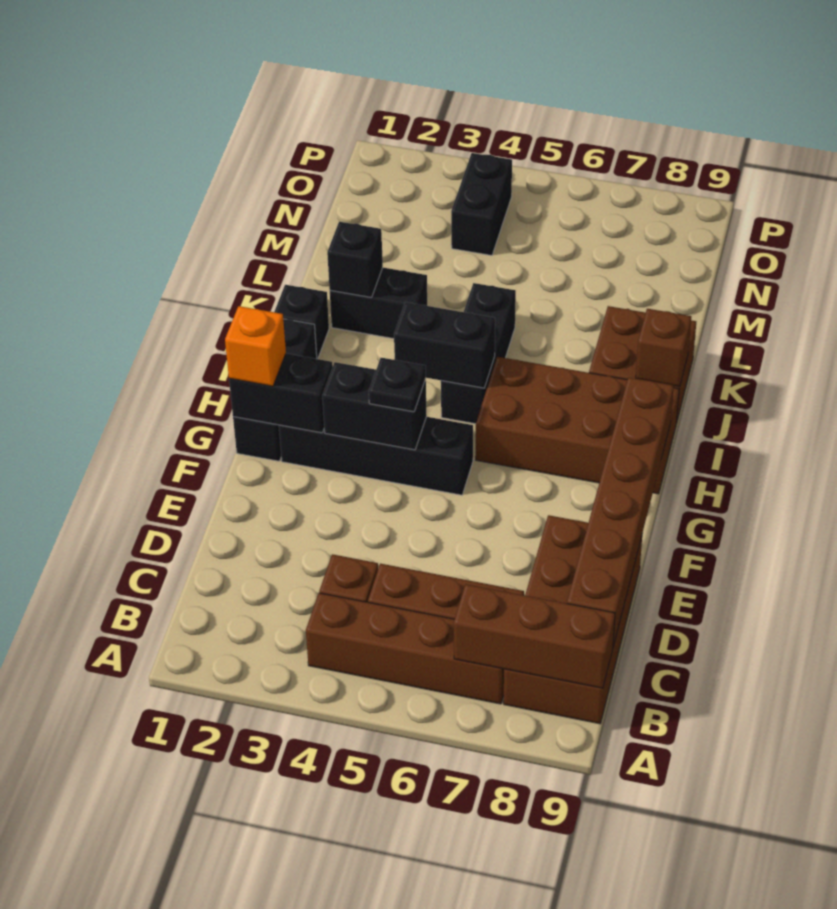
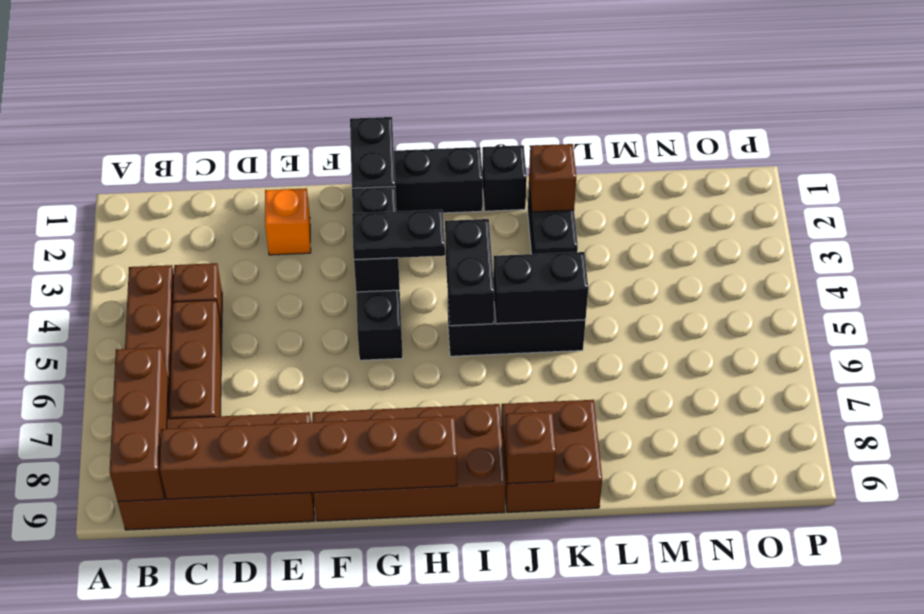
orange 1x1 brick [225,306,286,386] -> orange 1x1 brick moved to [265,188,311,255]
black 1x1 plate [369,358,426,412] -> black 1x2 plate [352,210,445,260]
brown 2x4 brick [476,357,679,494] -> brown 2x4 brick turned to [312,404,506,521]
black 1x1 brick [327,222,383,297] -> brown 1x1 brick [529,144,576,212]
black 1x2 brick [451,153,512,255] -> black 1x2 brick moved to [493,252,588,324]

